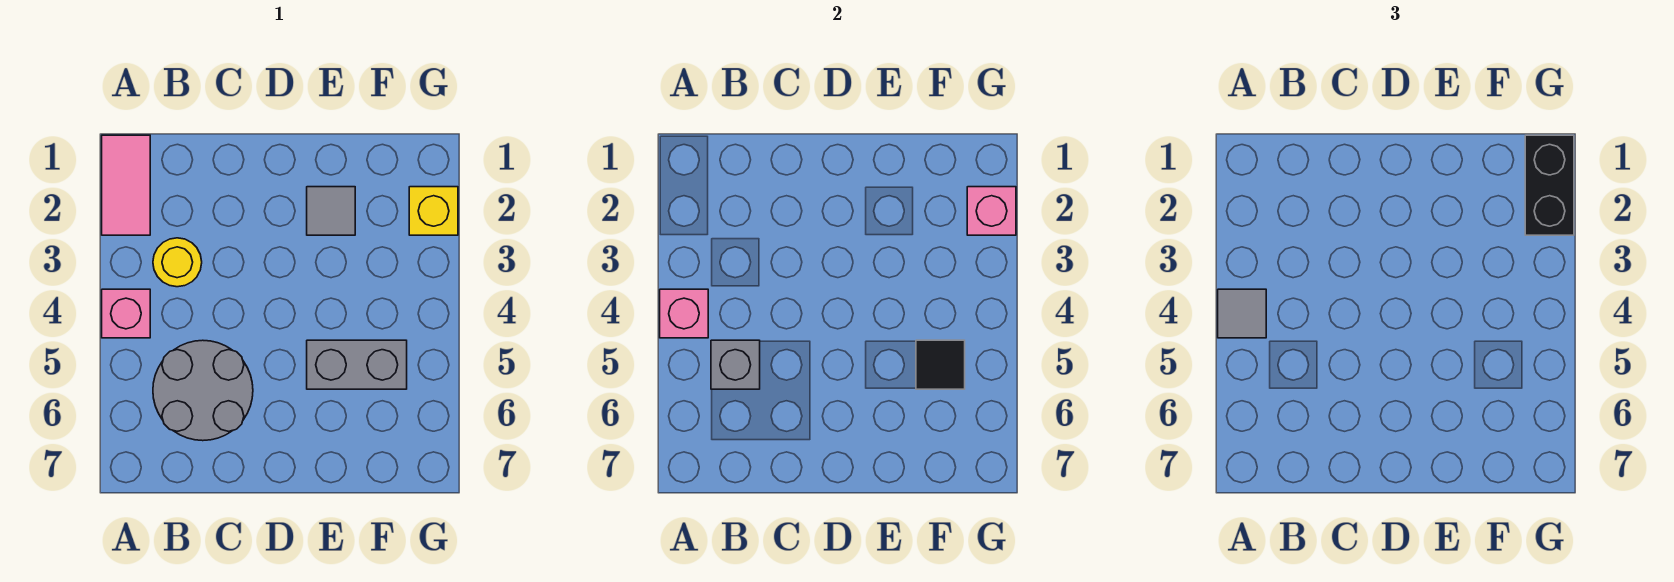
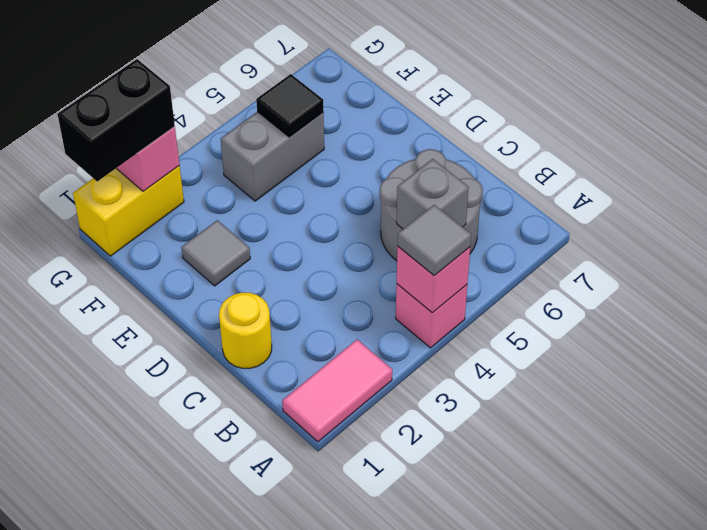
yellow 1x1 round brick [153,238,202,287] -> yellow 1x1 round brick moved to [219,293,272,368]
grey 1x2 brick [307,340,407,389] -> grey 1x2 brick turned to [221,112,324,201]
yellow 1x1 brick [409,187,458,235] -> yellow 1x2 brick [73,165,184,256]

